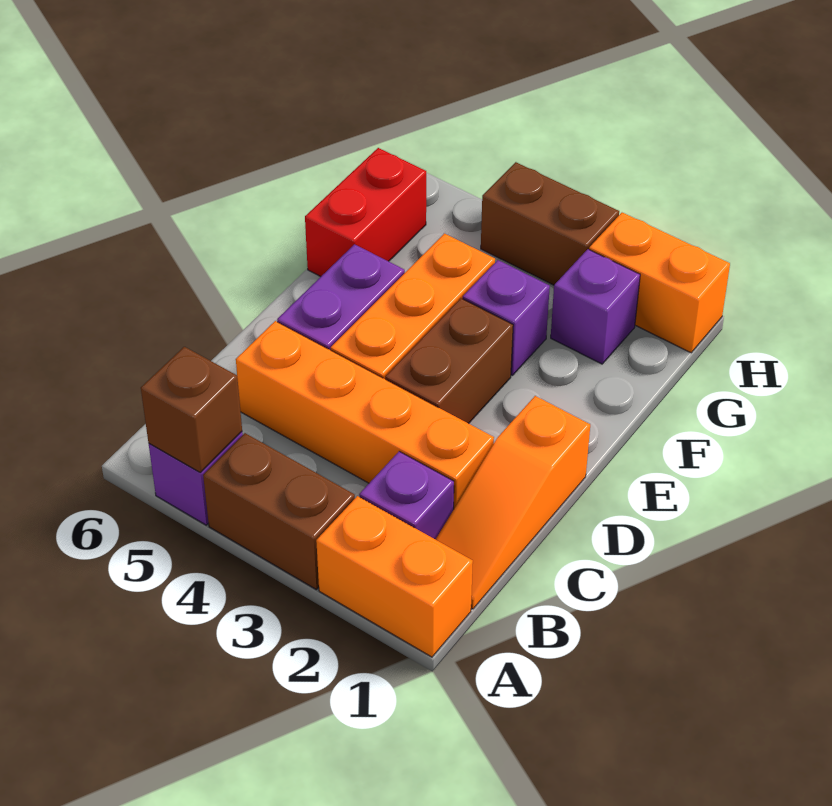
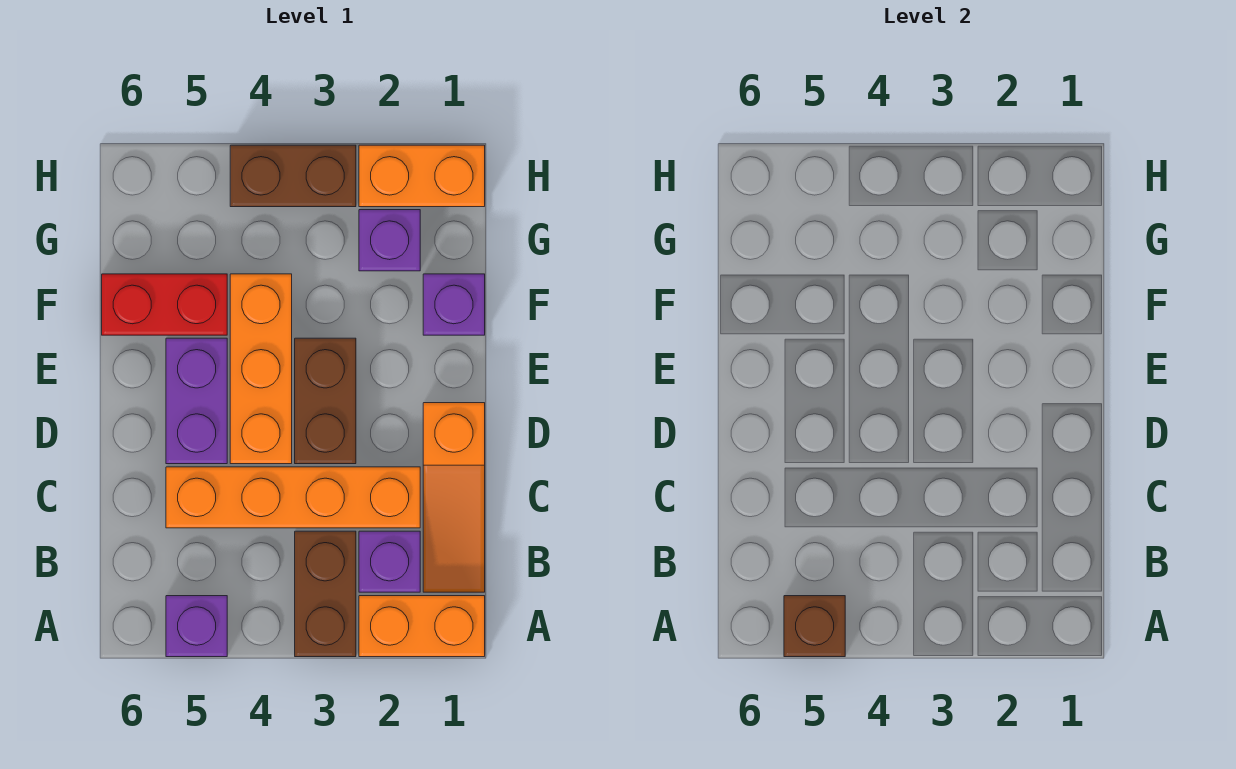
brown 1x2 brick [203,433,355,589] -> brown 1x2 brick turned to [295,531,356,657]
purple 1x1 brick [463,260,550,375] -> purple 1x1 brick moved to [423,274,485,335]
red 1x2 brick [305,148,426,277] -> red 1x2 brick turned to [102,274,227,335]

